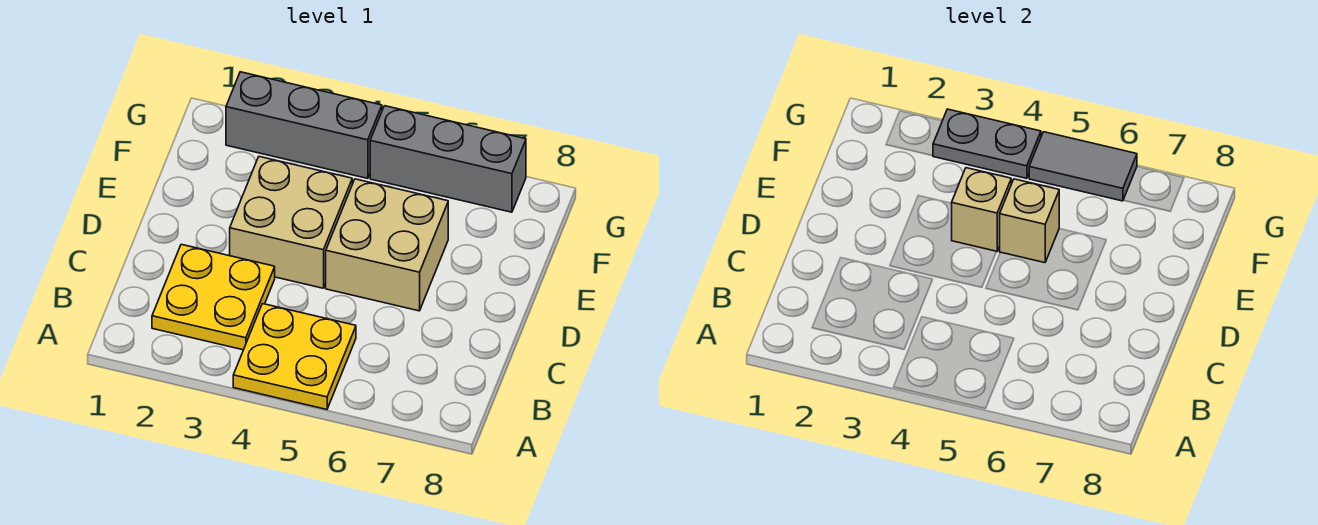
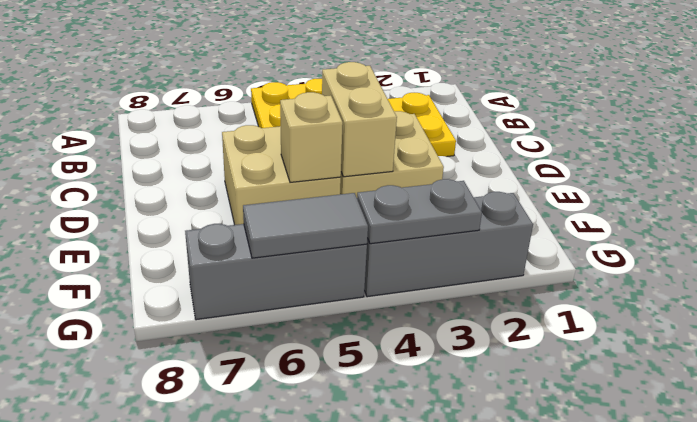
tan 1x1 brick [952,168,1011,252] -> tan 1x2 brick [322,62,397,177]

